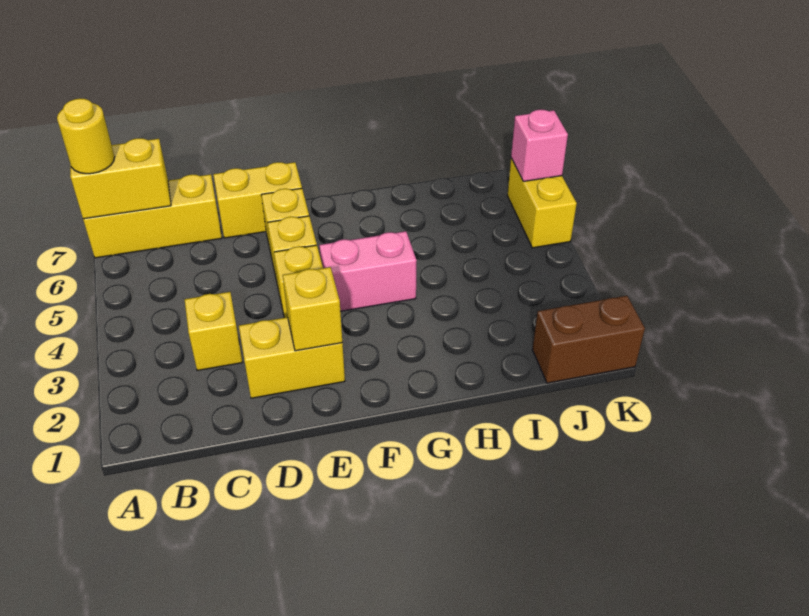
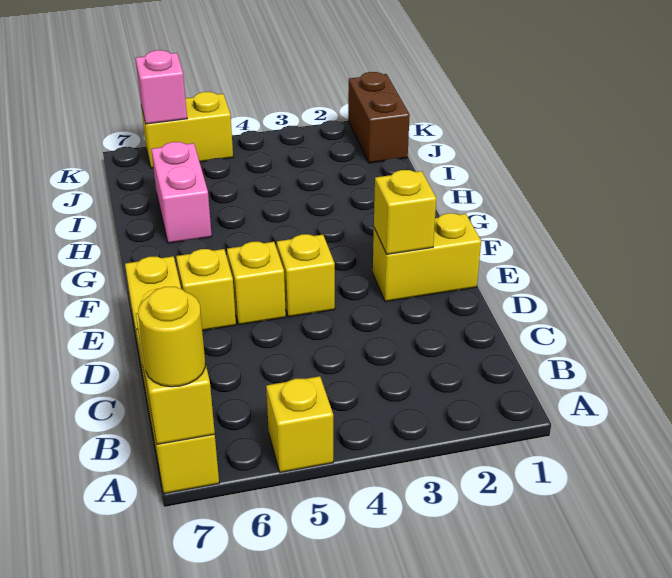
yellow 1x1 brick [184,292,242,371] -> yellow 1x1 brick moved to [266,376,333,473]
yellow 1x2 brick [239,317,345,398] -> yellow 1x2 brick turned to [373,213,481,302]
pink 1x2 brick [319,231,417,311] -> pink 1x2 brick moved to [151,142,212,243]

